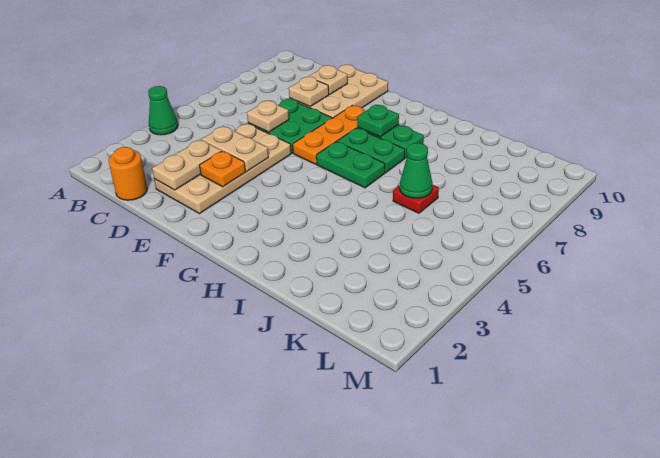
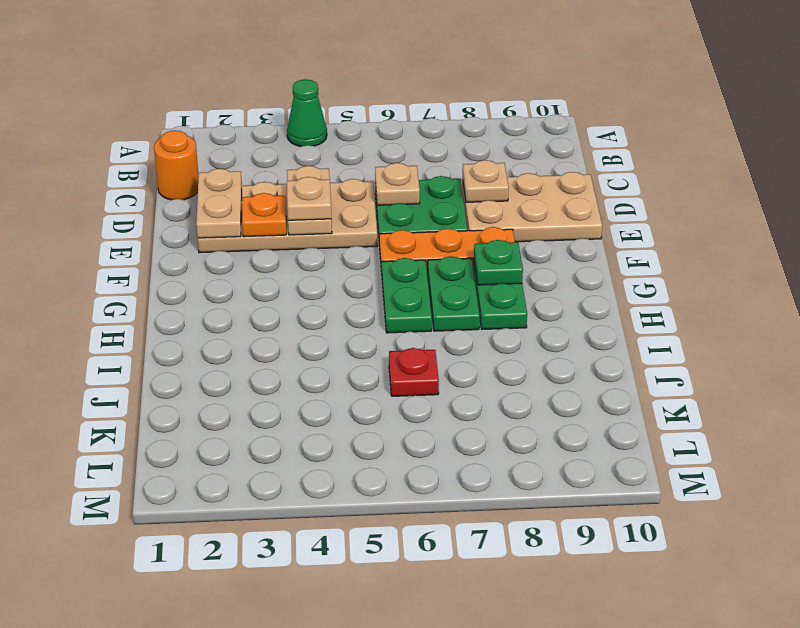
tan 1x2 plate [152,140,221,190] -> tan 1x2 plate turned to [196,169,242,238]
tan 1x1 plate [309,65,348,94] -> tan 1x1 plate moved to [287,177,331,220]
green 1x1 cone [400,143,433,198] -> none

